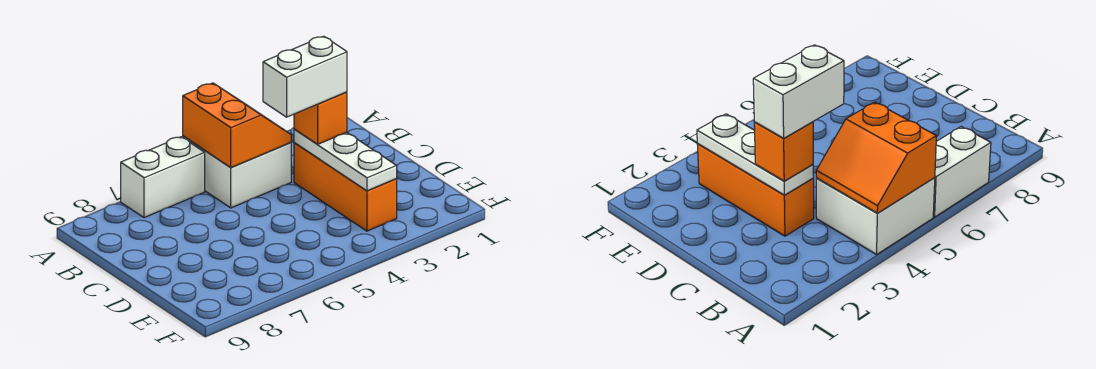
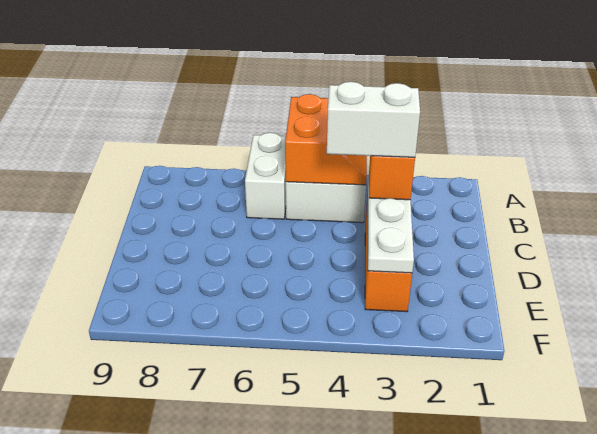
white 1x2 brick [121,137,205,218] -> white 1x2 brick turned to [245,133,286,219]

